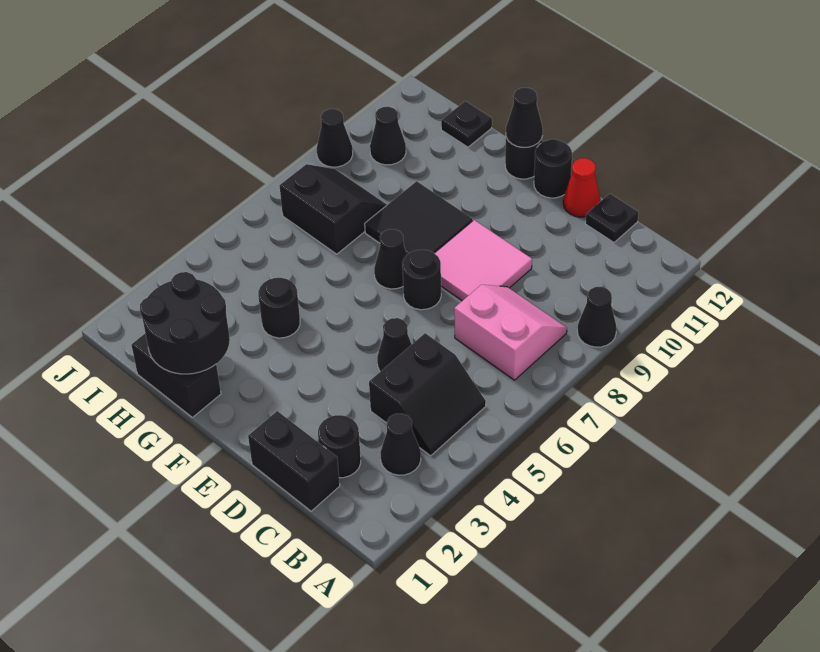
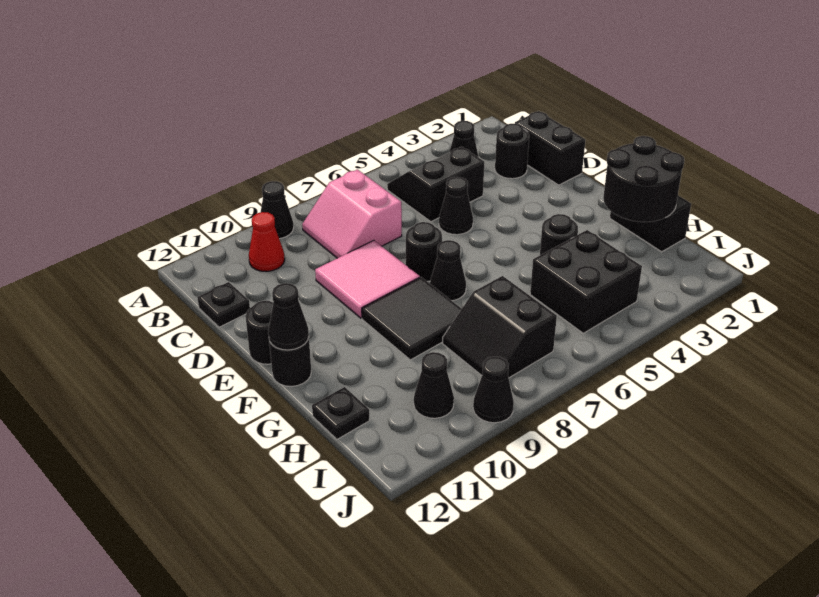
red 1x1 cone [563,158,600,217] -> red 1x1 cone moved to [249,212,285,272]
none -> black 2x2 brick [530,230,642,333]

